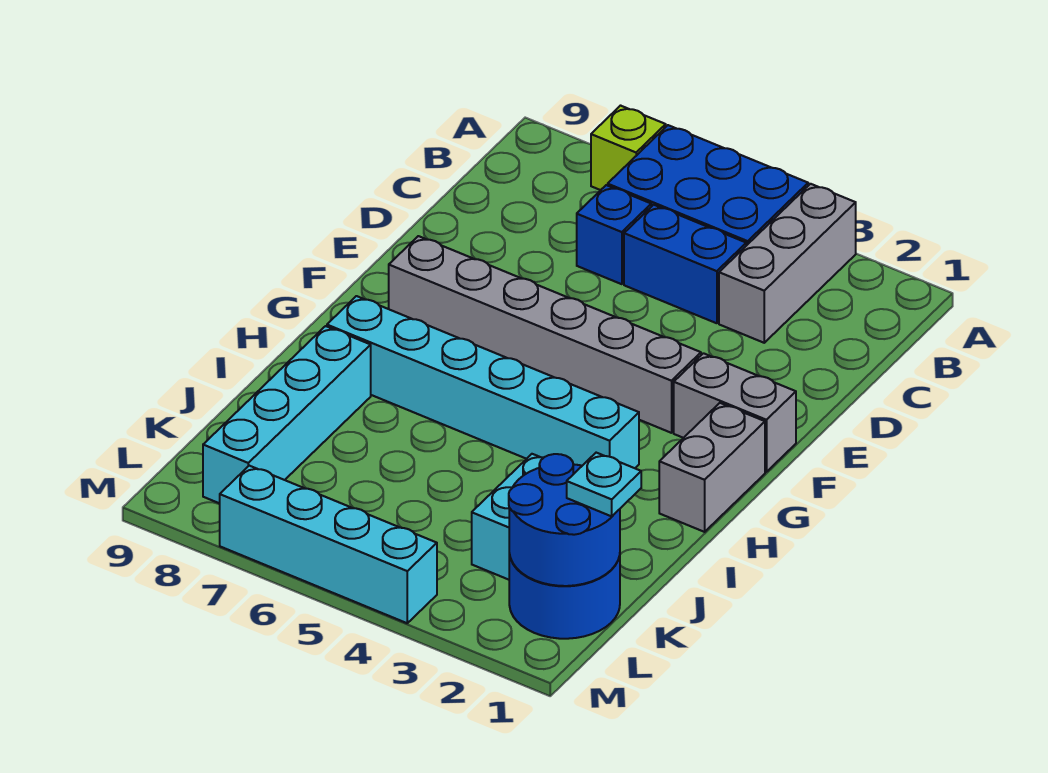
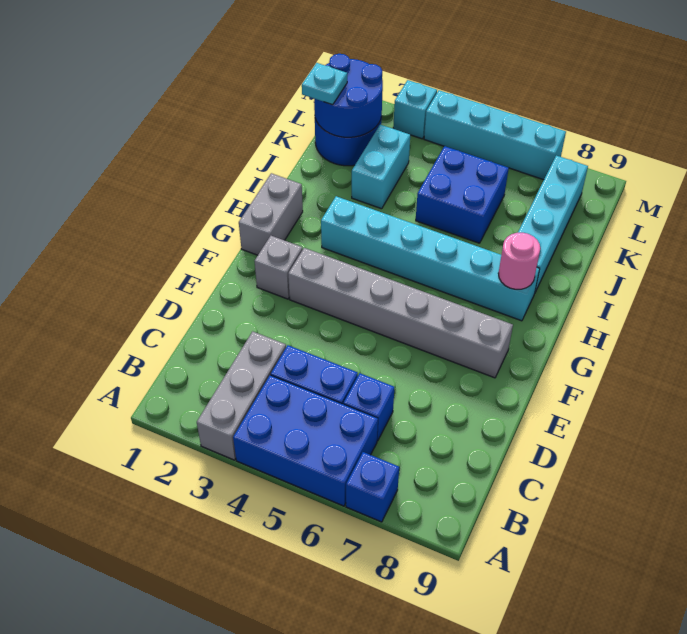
lime 1x1 brick [591,106,666,190] -> blue 1x1 brick [346,452,399,522]
grey 1x2 brick [674,353,796,472] -> grey 1x1 brick [255,236,303,299]
none -> pink 1x1 round brick [498,233,540,289]
none -> blue 2x2 brick [416,146,509,243]
none -> cyan 1x1 brick [393,80,437,139]

